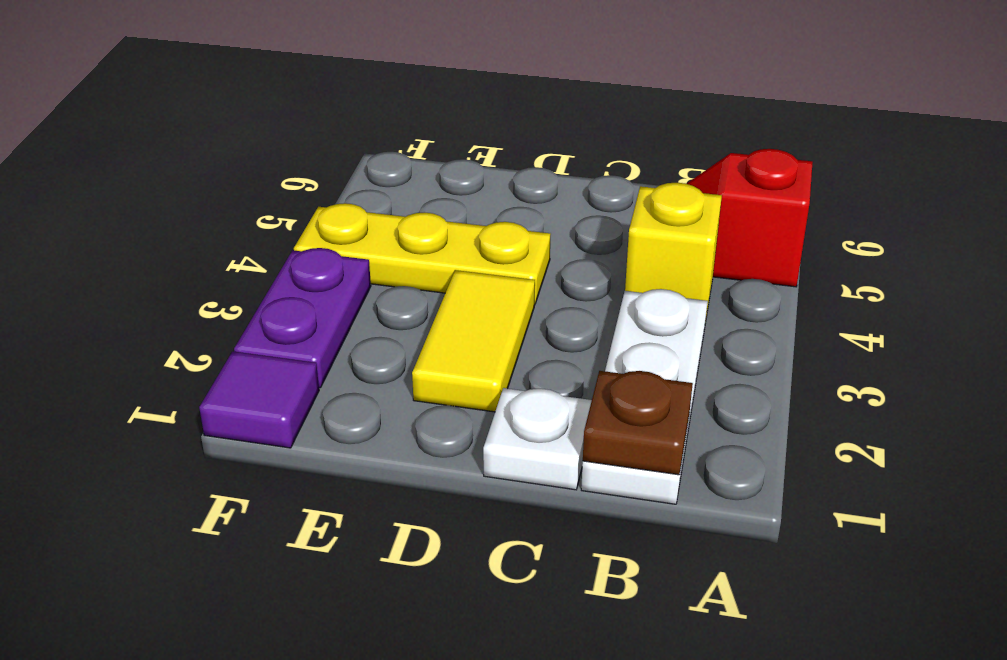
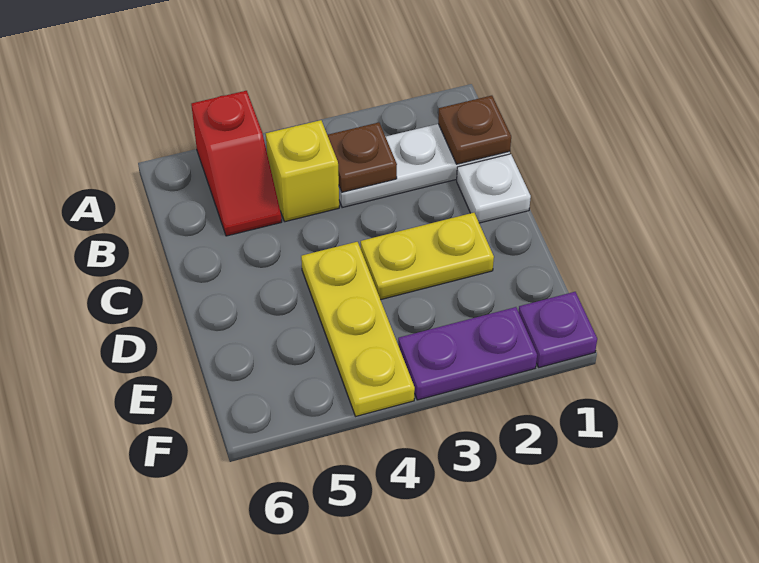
none -> brown 1x1 plate [328,122,397,192]
yellow 1x2 tile [412,270,535,412] -> yellow 1x2 plate [361,213,494,300]
purple 1x1 tile [199,351,319,448] -> purple 1x1 plate [518,292,597,367]

